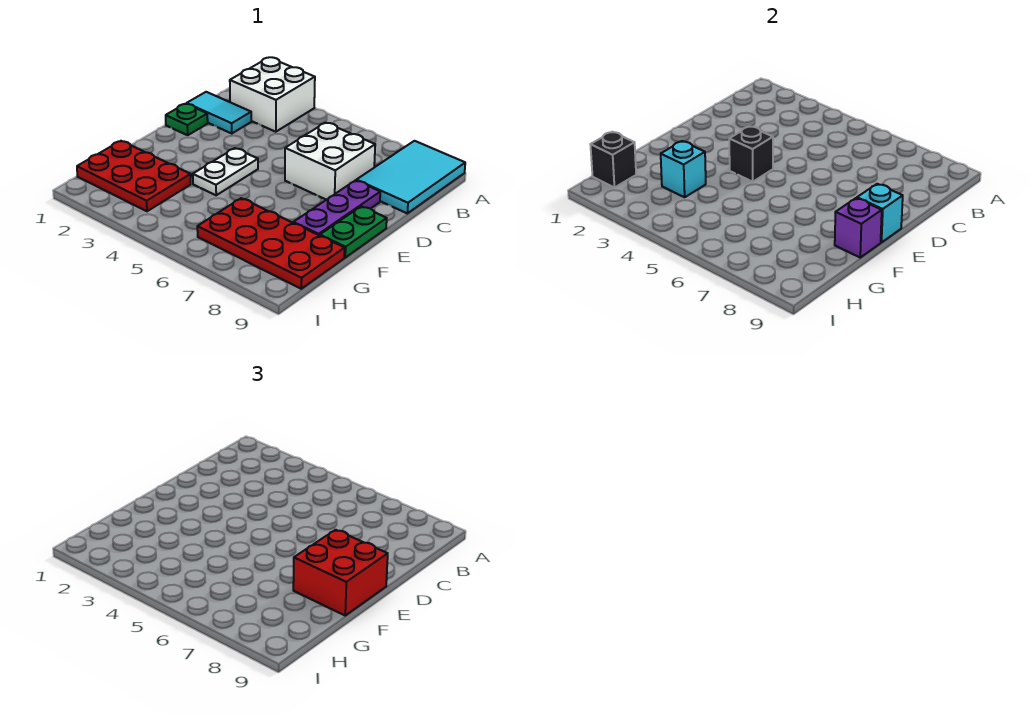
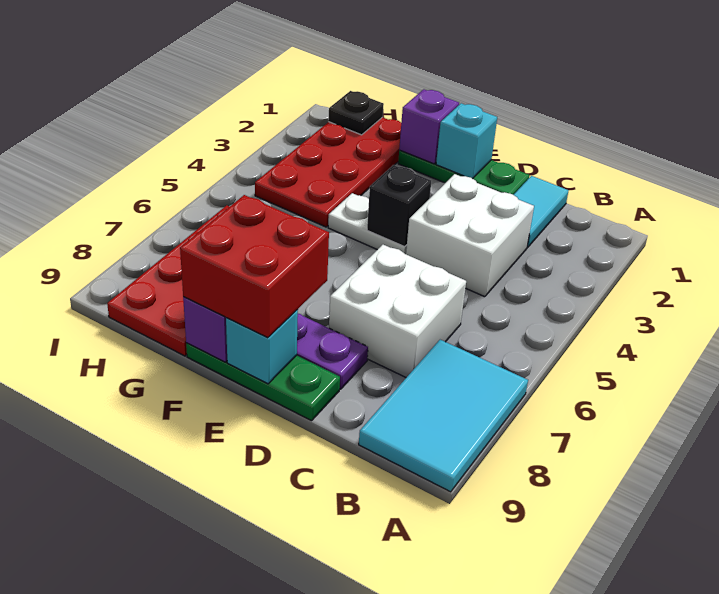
white 2x2 brick [230,57,315,132] -> white 2x2 brick moved to [406,174,534,297]
cyan 2x3 tile [356,141,465,213] -> cyan 2x3 tile turned to [359,340,528,492]
green 1x1 plate [166,104,208,135] -> green 1x3 plate [398,151,529,195]
green 1x2 plate [320,206,387,257] -> green 1x3 plate [186,343,340,421]
none -> purple 1x1 brick [399,89,459,164]
red 2x3 plate [77,141,191,211] -> red 2x4 plate [255,117,401,227]
cyan 1x1 brick [661,141,706,197] -> cyan 1x1 brick moved to [436,103,497,179]
black 1x1 brick [590,132,636,188] -> black 1x1 plate [328,91,384,135]

